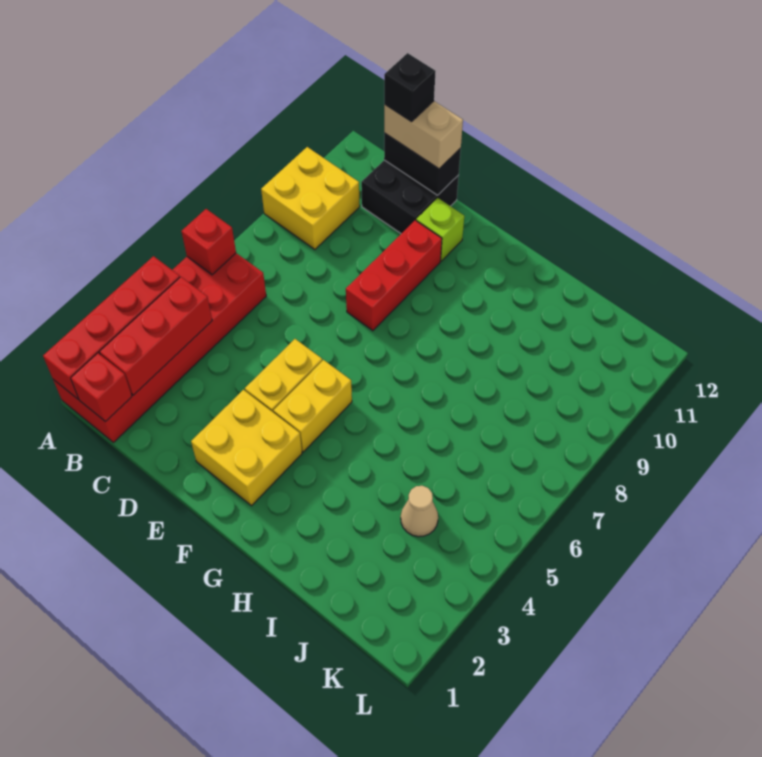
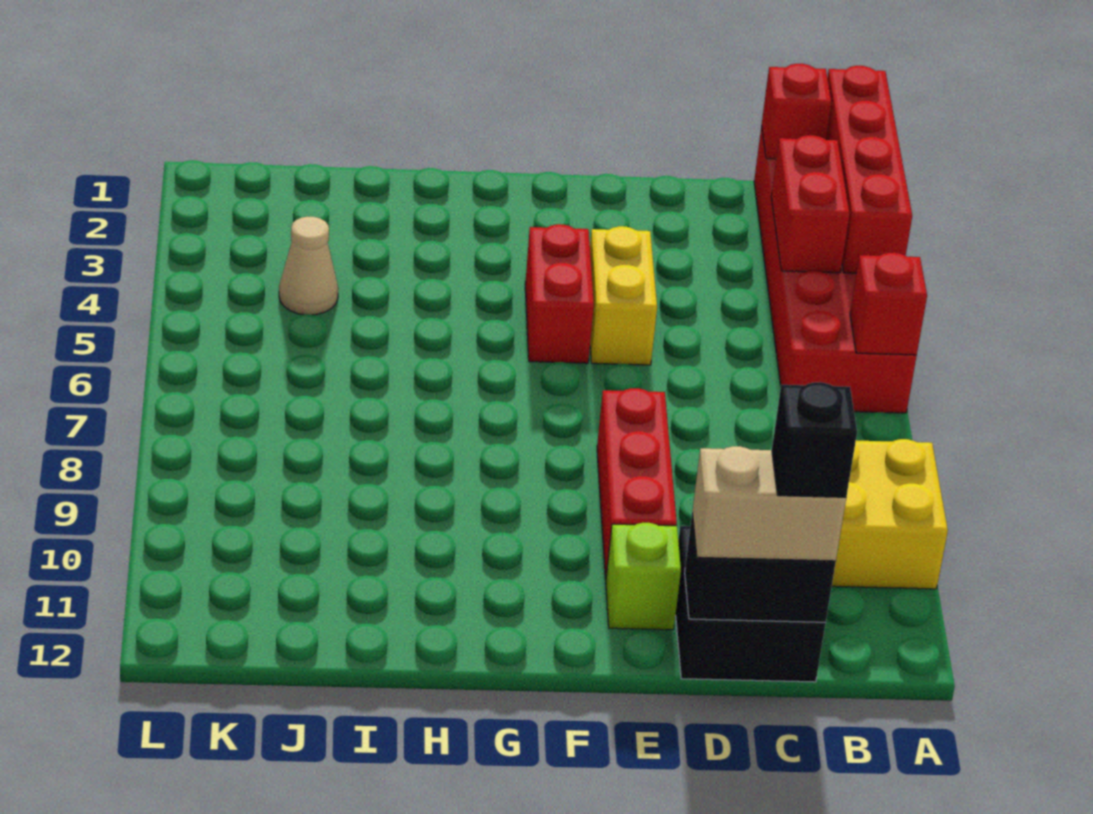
red 1x3 brick [99,277,212,395] -> red 1x2 brick [771,135,850,273]
yellow 2x2 brick [191,390,302,506] -> none
yellow 1x2 brick [273,360,352,452] -> red 1x2 brick [525,224,594,363]

